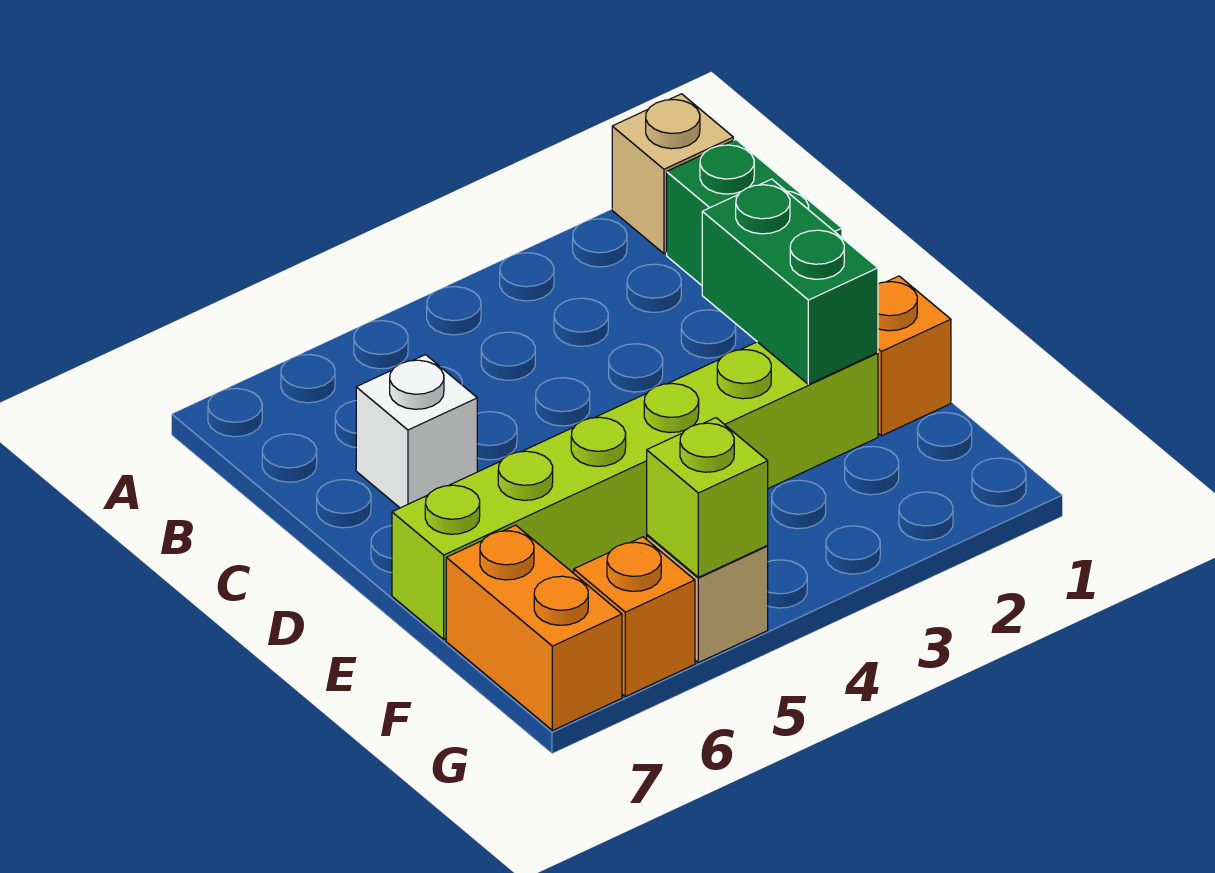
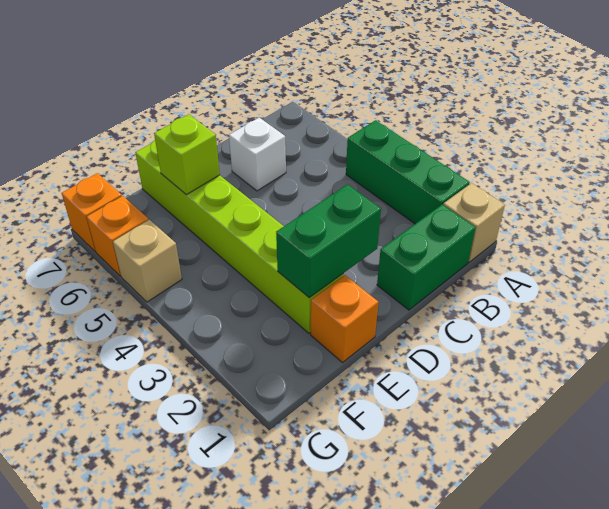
none -> green 1x3 brick [346,120,470,224]
orange 1x2 brick [446,525,622,731] -> orange 1x1 brick [62,173,122,252]
lime 1x1 brick [647,418,768,577] -> lime 1x1 brick moved to [154,114,220,195]

